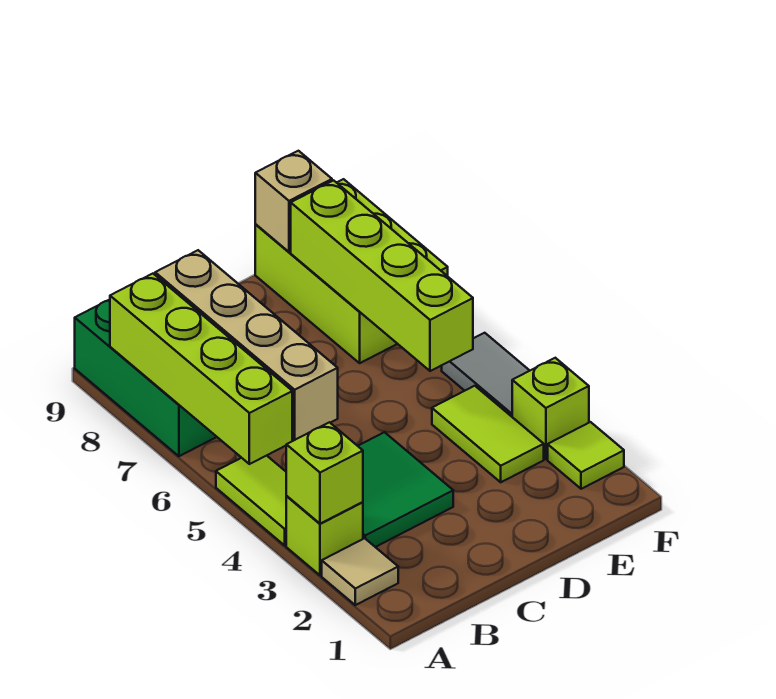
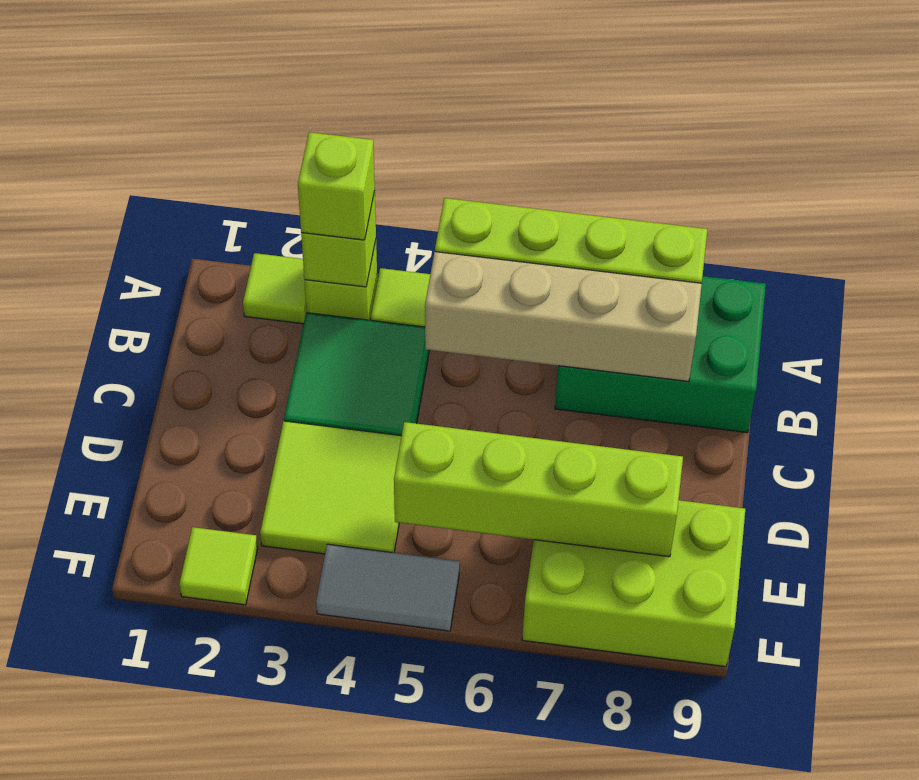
tan 1x1 tile [322,538,398,605] -> lime 1x1 tile [243,253,307,324]
lime 1x2 tile [432,386,544,482] -> lime 2x2 tile [260,421,401,554]
tan 1x1 brick [255,151,332,252] -> none
lime 1x1 brick [512,358,589,459] -> lime 1x1 brick moved to [298,132,375,240]

